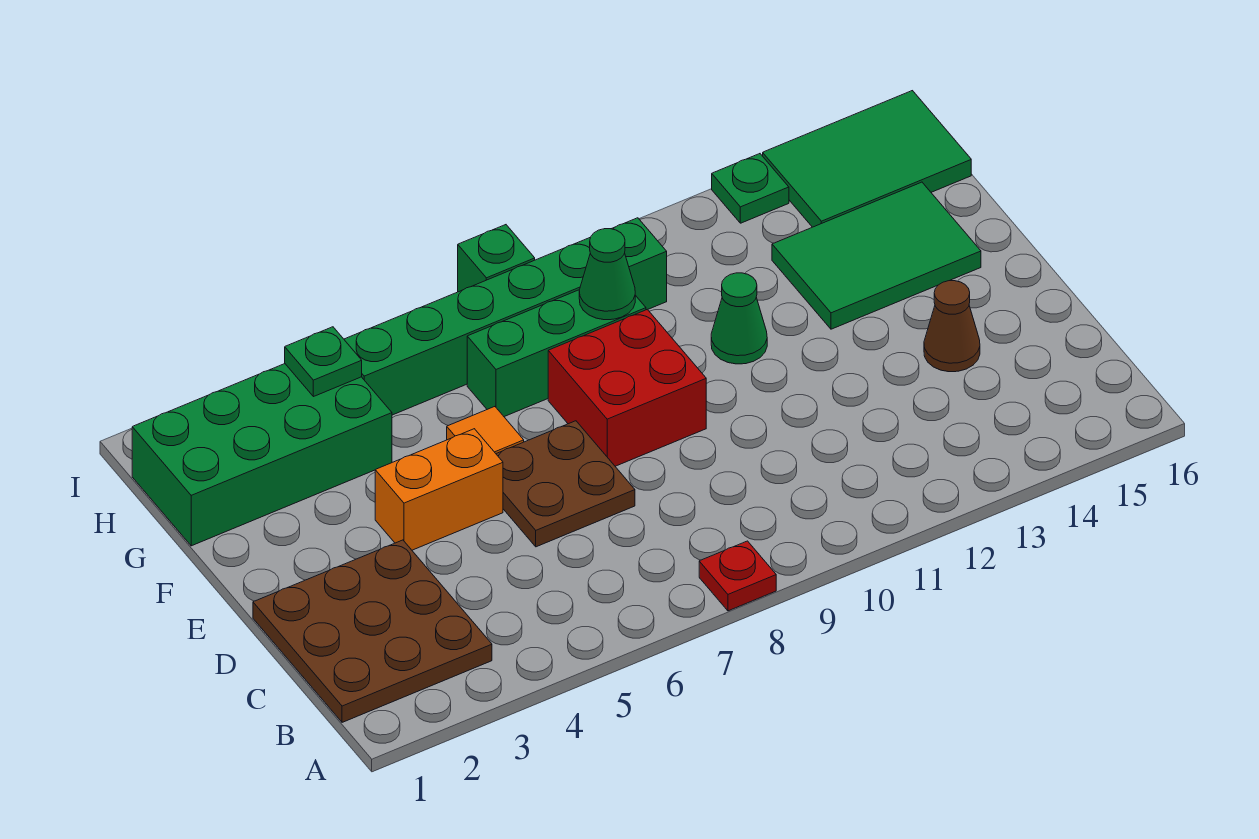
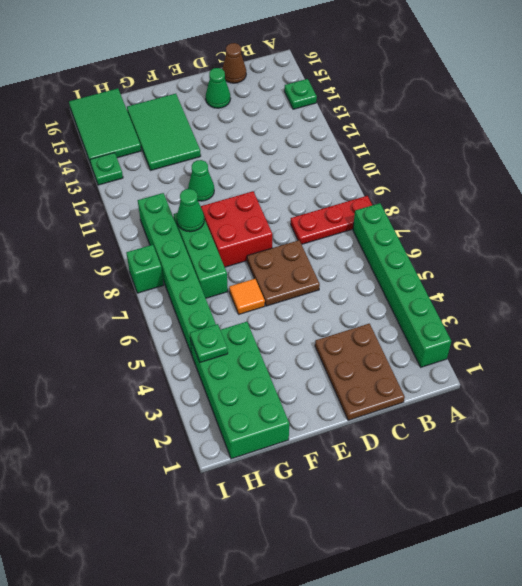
none -> green 1x6 brick [353,203,451,367]
red 1x1 plate [699,541,776,611] -> red 1x3 plate [291,196,372,244]
none -> green 1x1 plate [284,79,317,109]
brown 3x3 plate [253,540,492,722] -> brown 2x3 plate [315,324,405,420]
brown 1x1 cone [924,281,980,372] -> brown 1x1 cone moved to [222,43,246,83]
none -> green 1x1 cone [206,68,231,108]
orange 1x2 brick [375,429,503,550] -> none

